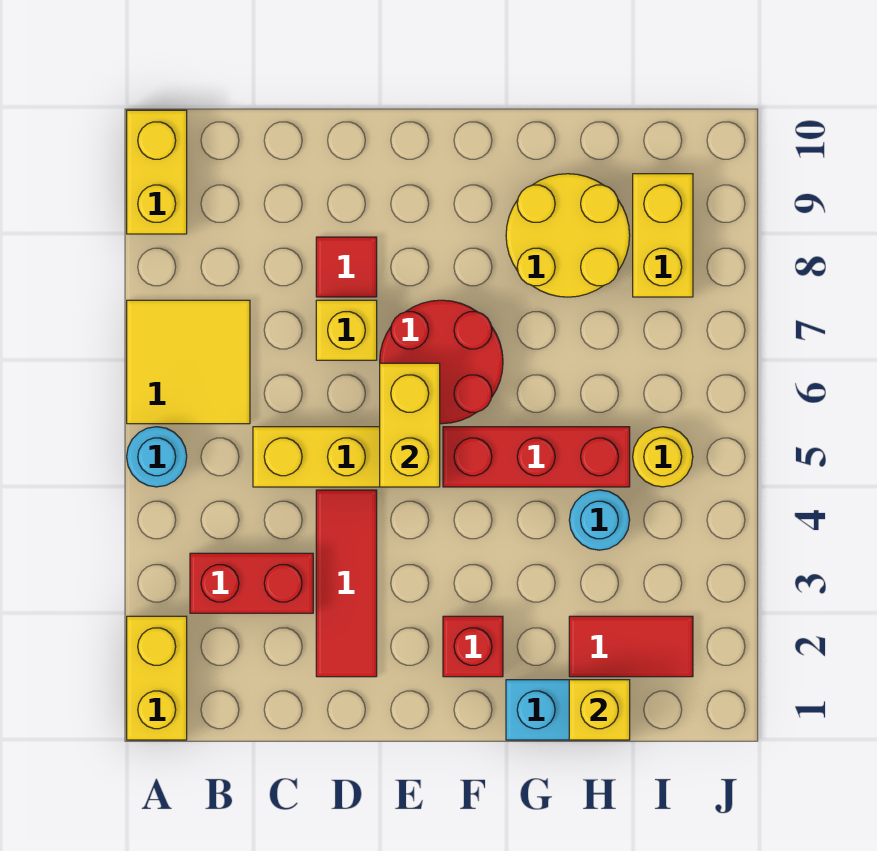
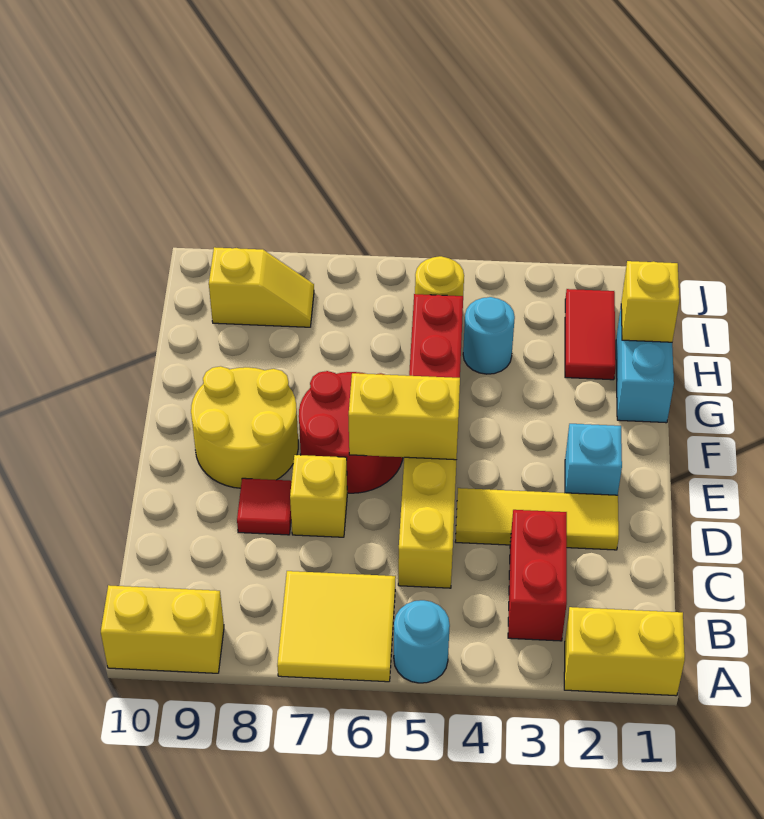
red 1x3 tile [316,490,377,677] -> yellow 1x3 tile [455,488,619,550]
none -> cyan 1x1 brick [565,424,622,495]
red 1x1 brick [443,616,503,677] -> none
yellow 2x2 round brick [506,174,630,297] -> yellow 2x2 round brick moved to [191,366,298,488]
yellow 1x2 brick [633,174,693,297] -> yellow 1x2 slope [209,247,314,327]

